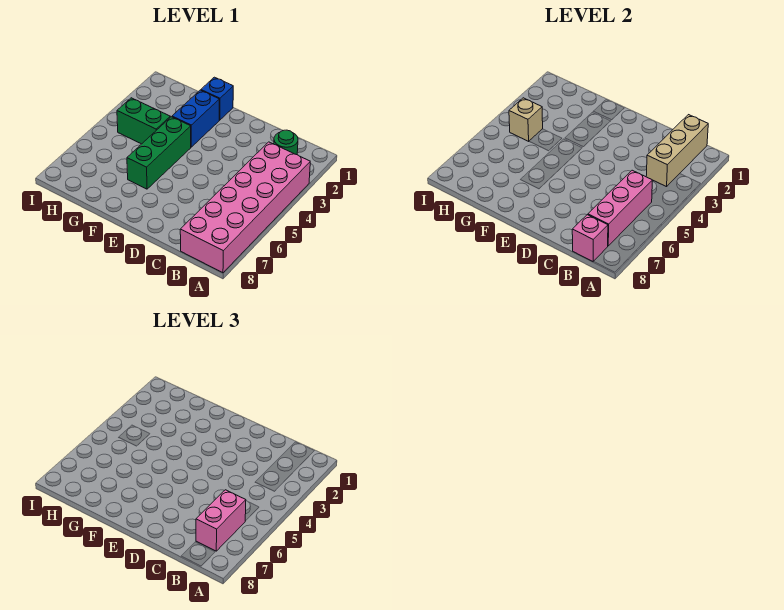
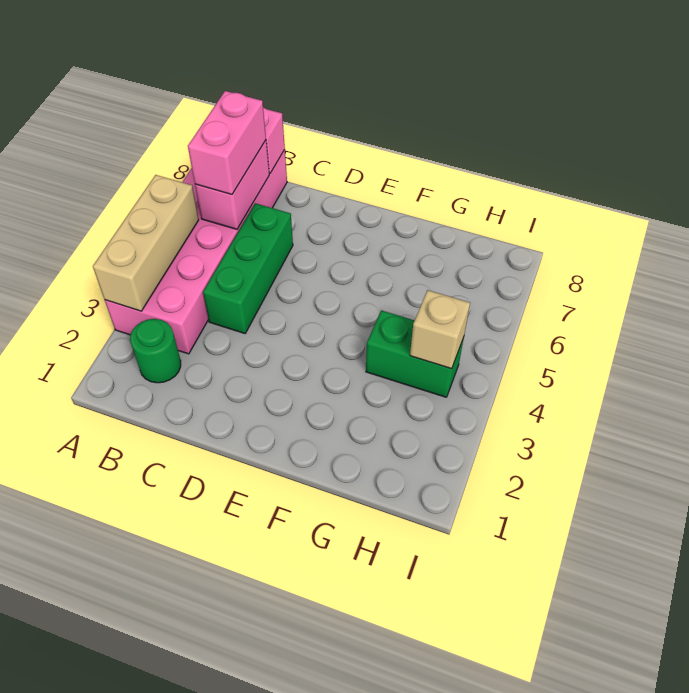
tan 1x3 brick [646,115,708,187] -> tan 1x3 brick moved to [93,175,199,311]
pink 1x3 brick [588,170,652,246] -> pink 1x2 brick [195,140,269,229]
blue 1x1 brick [201,77,233,120] -> none
blue 1x2 brick [172,90,219,147] -> none
green 1x3 brick [127,117,191,189] -> green 1x3 brick moved to [203,203,293,333]

